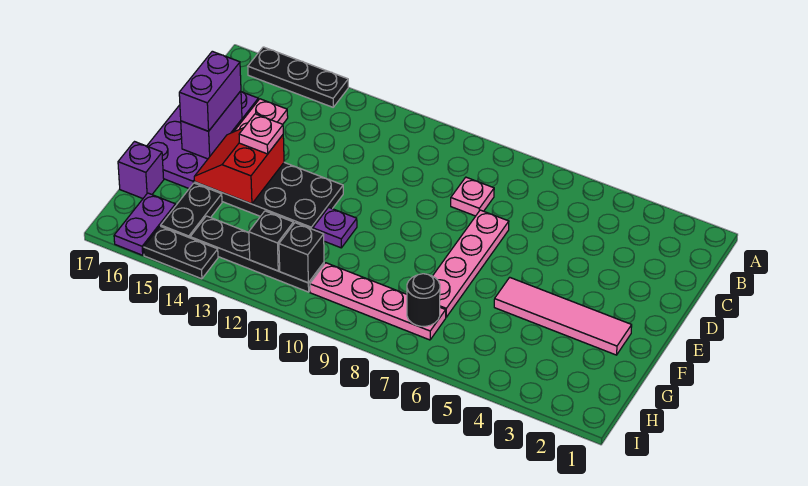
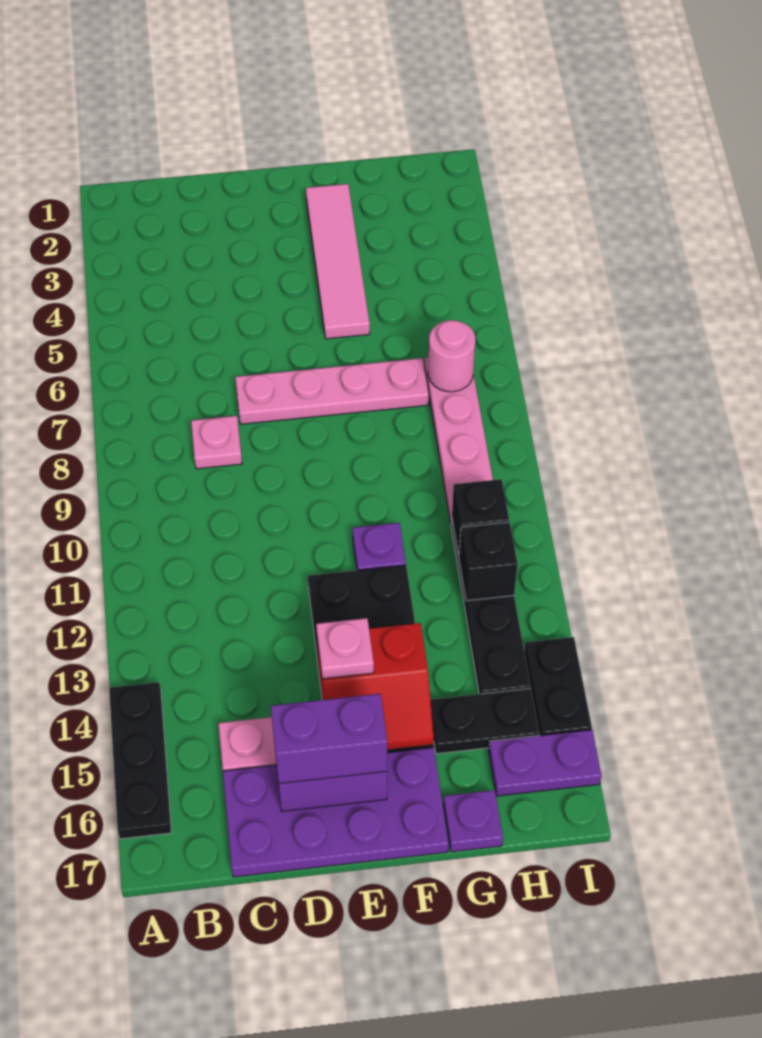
purple 1x1 brick [118,142,164,198] -> purple 1x1 plate [443,790,503,852]
black 1x1 round brick [407,274,440,326] -> pink 1x1 round brick [428,320,475,392]

